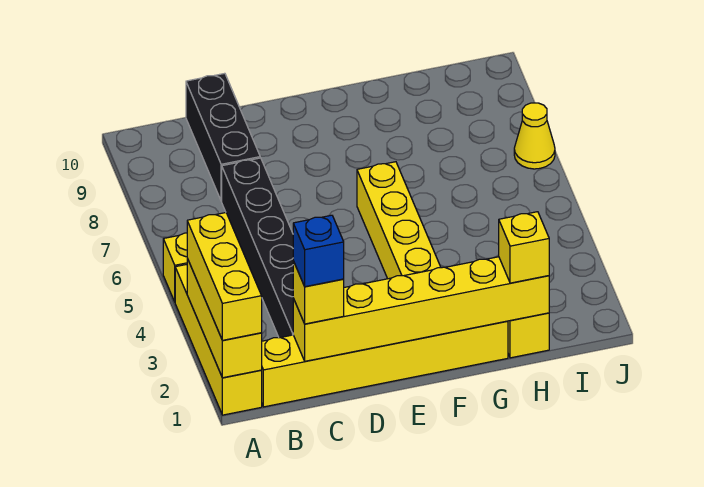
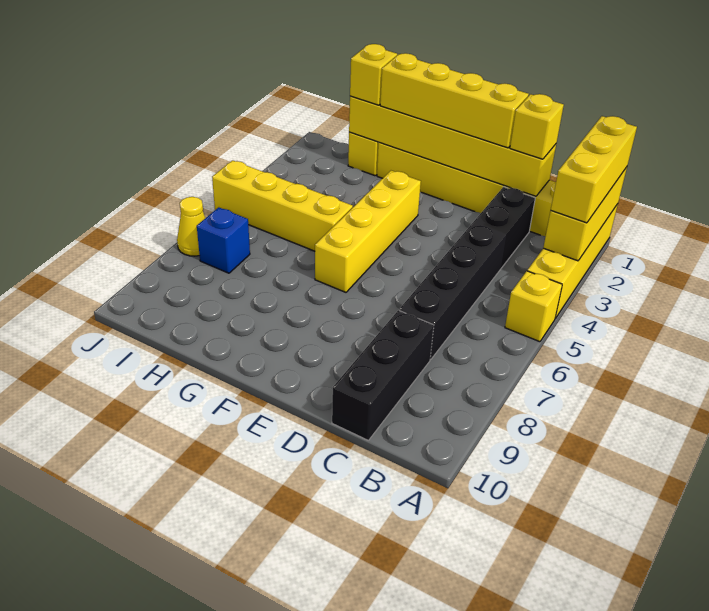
blue 1x1 brick [293,215,344,287] -> blue 1x1 brick moved to [197,207,250,273]
none -> yellow 1x4 brick [380,53,529,148]
none -> yellow 1x4 brick [212,160,353,251]

